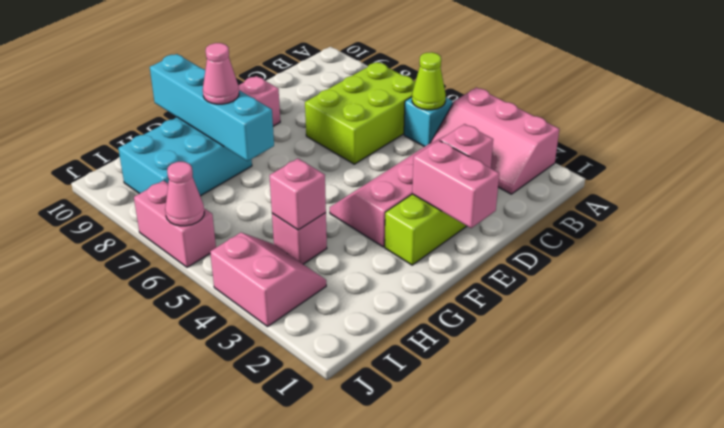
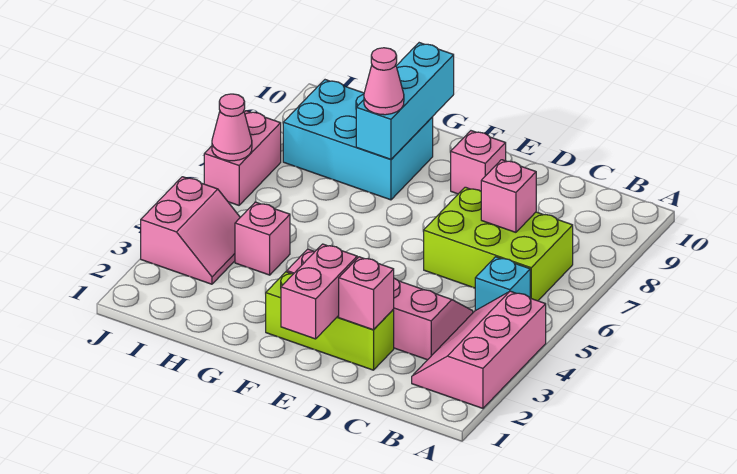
lime 1x1 cone [412,52,446,110] -> none
cyan 1x4 brick [150,54,274,161] -> cyan 1x3 brick [356,43,454,159]
pink 1x1 brick [269,159,326,230] -> pink 1x1 brick moved to [481,160,536,232]

